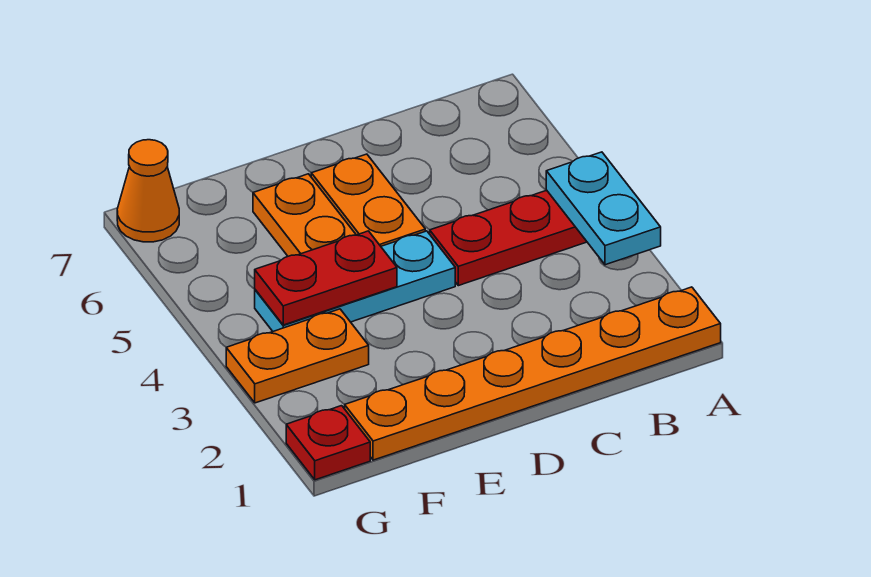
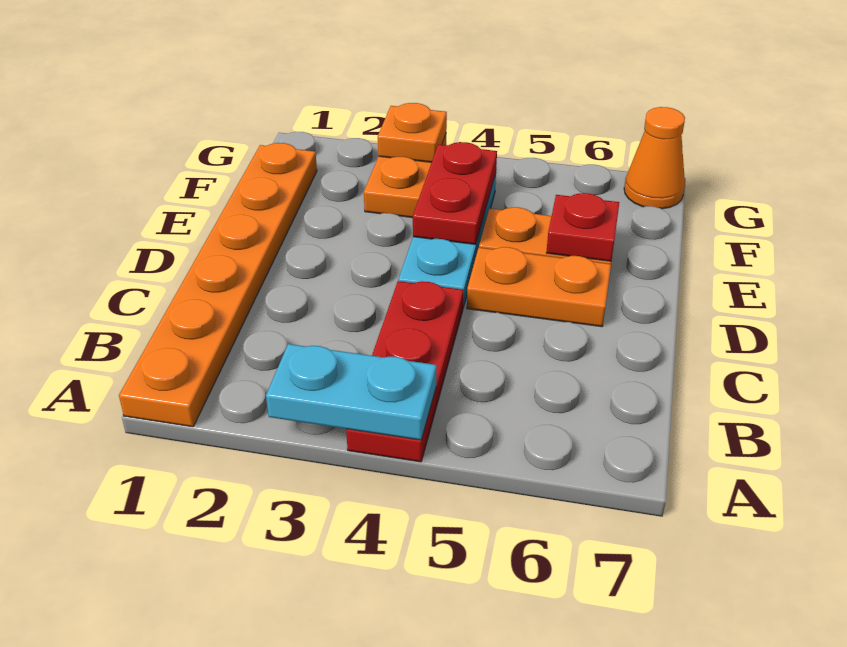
red 1x1 plate [286,406,370,480] -> red 1x1 plate moved to [546,193,619,261]
none -> orange 1x1 plate [378,103,447,162]

